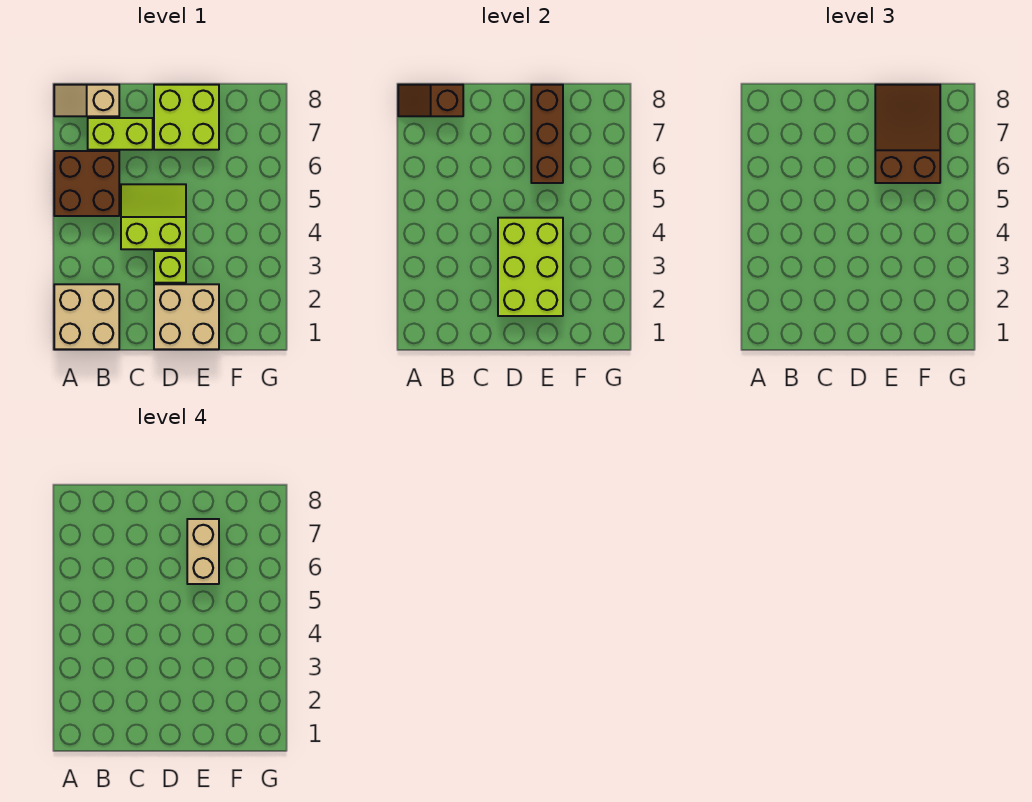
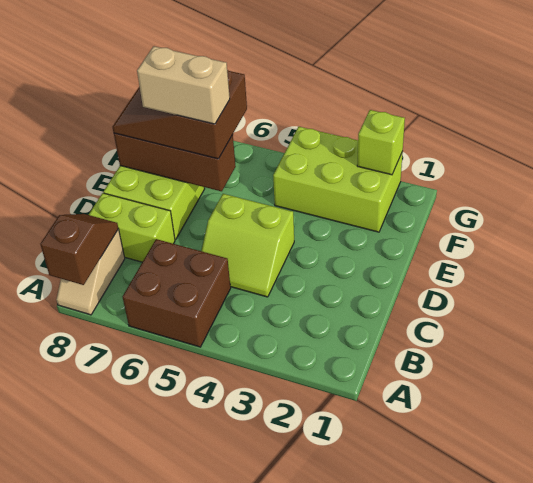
tan 2x2 brick [54,284,119,349] -> none
brown 1x2 slope [398,85,463,116] -> brown 1x2 slope turned to [40,214,118,285]
lime 1x2 brick [88,118,153,150] -> lime 1x2 brick turned to [89,193,175,262]
lime 2x2 slope [121,184,186,249] -> lime 2x2 slope turned to [201,194,294,297]
tan 2x2 brick [154,284,219,349] -> none
lime 2x3 brick [498,218,563,316] -> lime 2x3 brick moved to [273,127,403,232]
lime 1x1 brick [154,251,186,283] -> lime 1x1 brick moved to [357,110,405,175]

